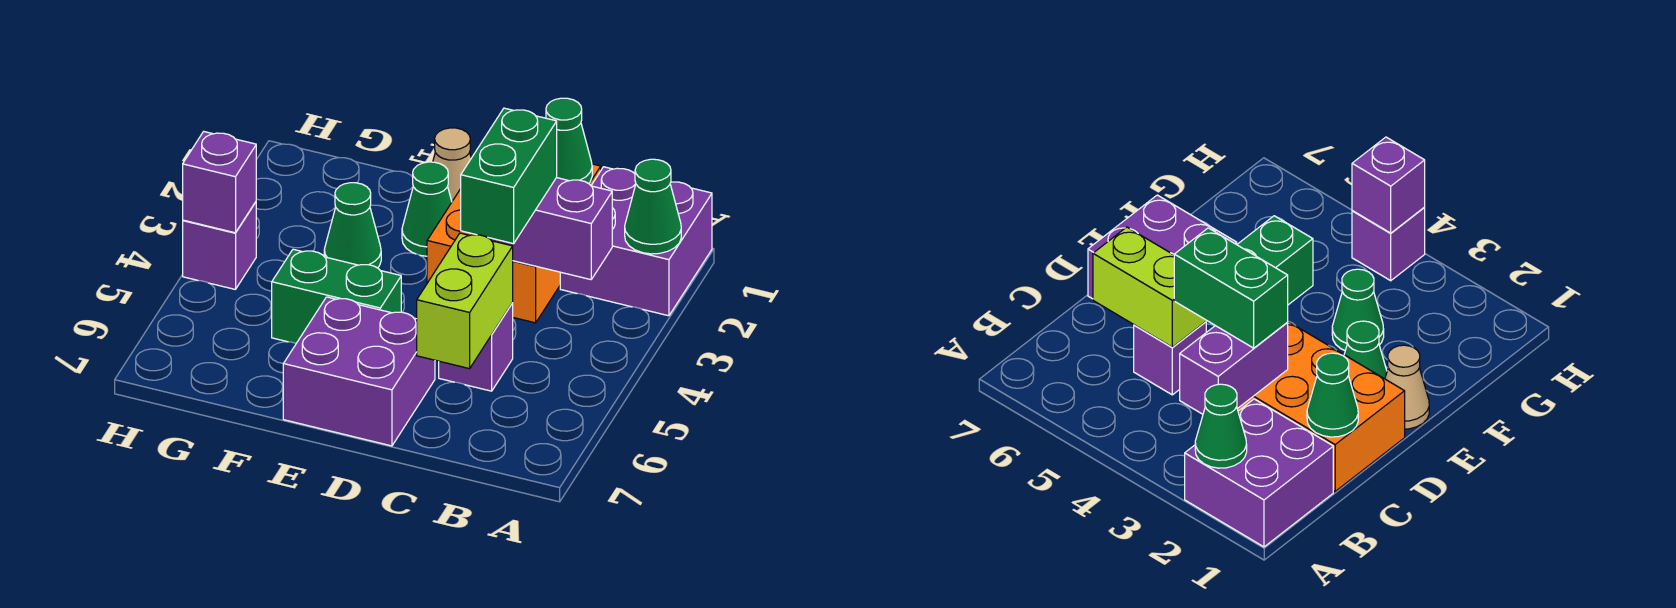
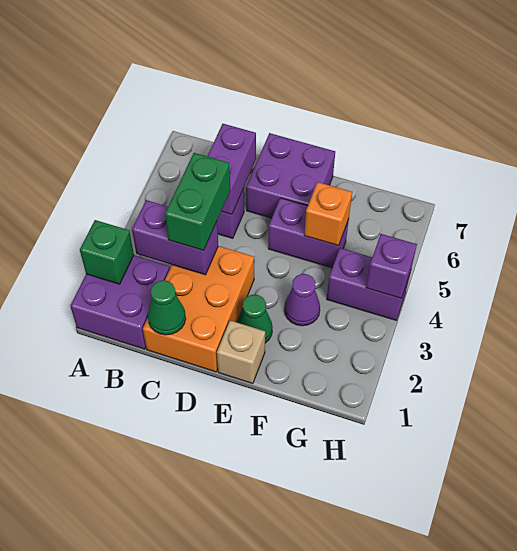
green 1x1 cone [625,159,681,254] -> green 1x1 brick [80,220,134,284]
lime 1x2 brick [417,233,513,369] -> purple 1x2 brick [207,124,256,214]
tan 1x1 cone [433,128,471,201] -> tan 1x1 brick [217,321,265,384]
green 1x2 brick [272,249,401,343] -> purple 1x2 brick [268,198,349,268]
green 1x1 cone [324,183,381,268] -> purple 1x1 cone [284,274,320,326]
none -> orange 1x1 brick [304,182,352,246]
purple 1x1 brick [183,202,256,289] -> purple 1x2 brick [327,248,410,320]

